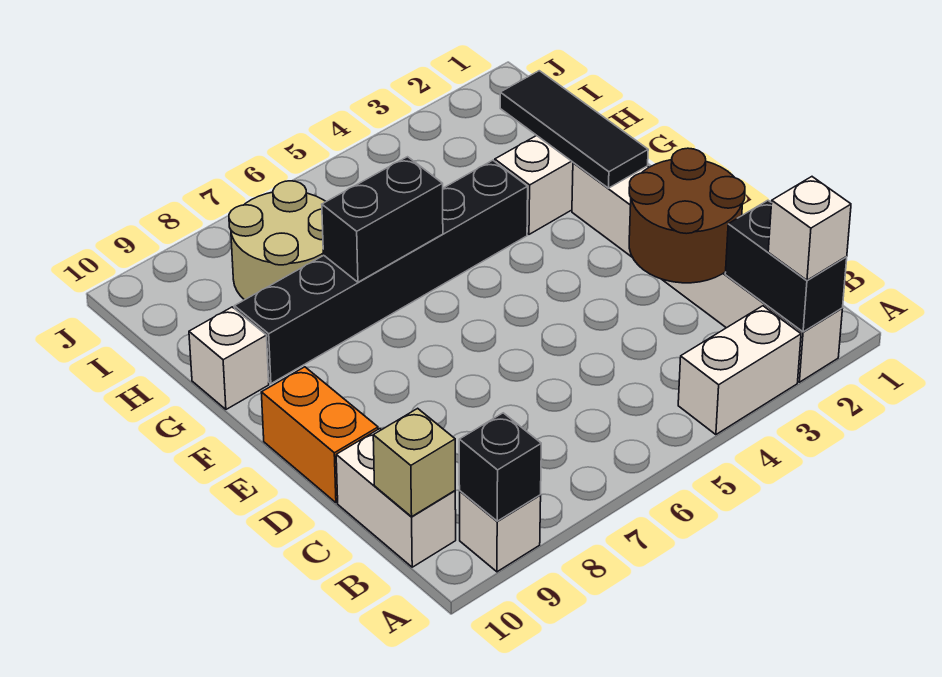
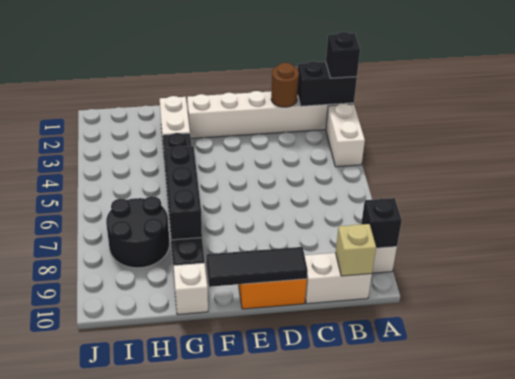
white 1x1 brick [768,177,851,280] -> black 1x1 brick [326,32,360,78]
brown 2x2 round brick [629,148,745,283] -> brown 1x1 round brick [271,63,299,107]
black 1x3 tile [500,71,648,188] -> black 1x3 tile moved to [206,247,308,287]
black 1x2 brick [322,157,443,282] -> black 1x3 brick [164,146,202,240]
tan 2x2 round brick [229,181,326,300] -> black 2x2 round brick [106,196,169,268]

